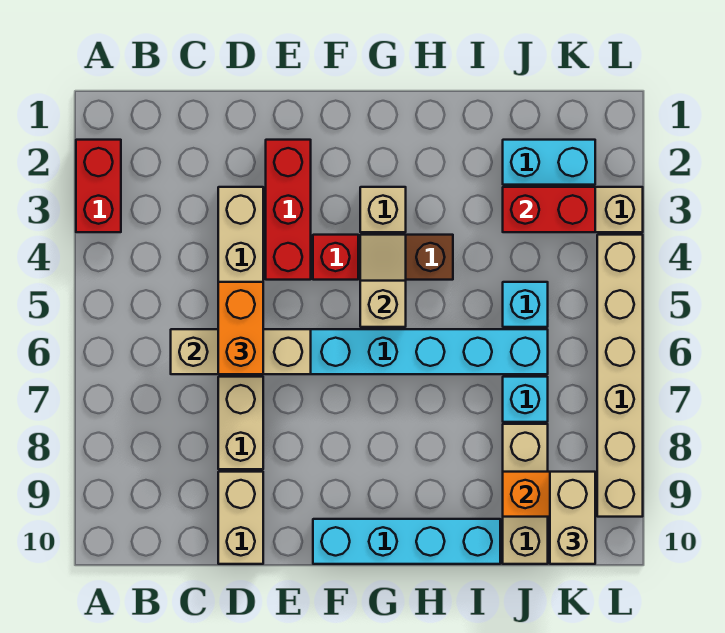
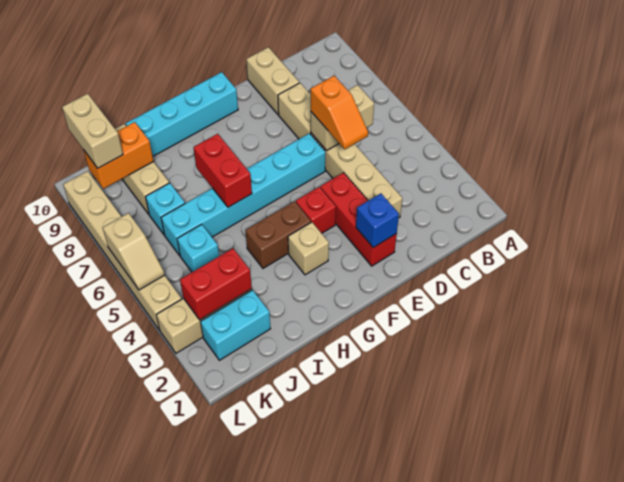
red 1x2 brick [76,140,121,232] -> red 1x2 brick moved to [193,134,252,207]
tan 1x3 brick [171,329,311,374] -> tan 1x2 brick [311,85,374,151]
orange 1x2 brick [218,282,263,374] -> orange 1x2 slope [310,76,368,149]
none -> blue 1x1 brick [356,193,399,248]
tan 1x2 slope [360,235,406,327] -> tan 1x2 slope moved to [103,213,165,290]

